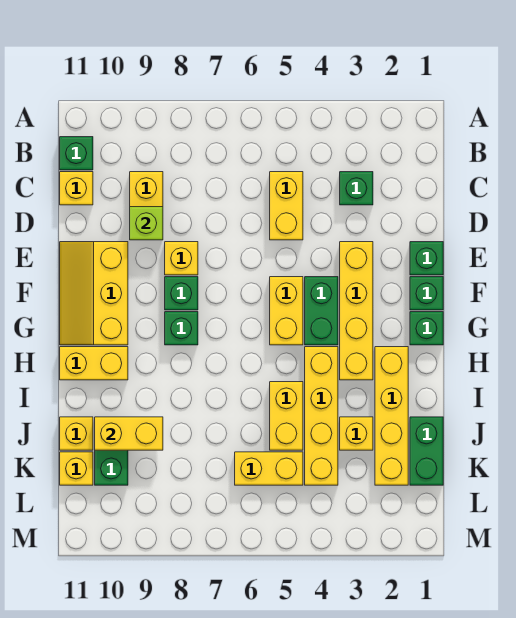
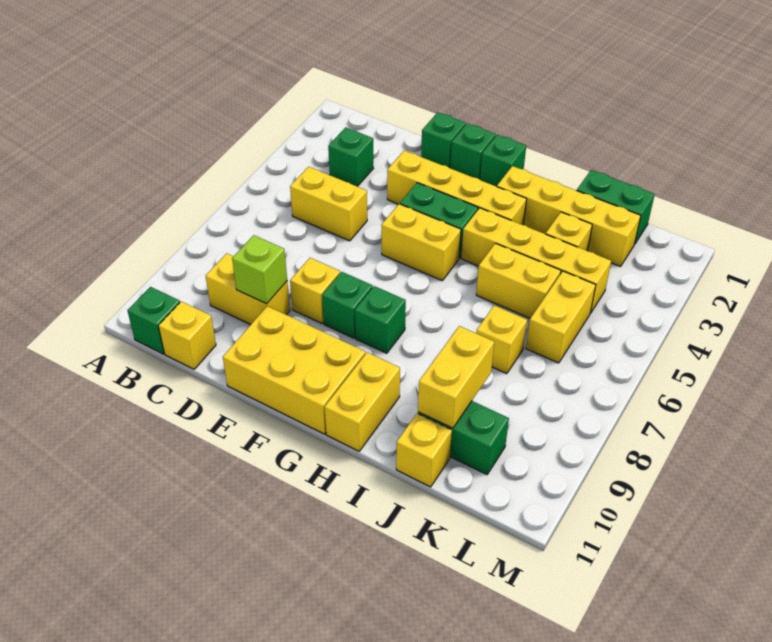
yellow 2x3 slope [60,242,128,345] -> yellow 2x3 brick [223,306,365,434]
yellow 1x1 brick [60,452,93,485] -> yellow 1x1 brick moved to [476,305,527,374]

